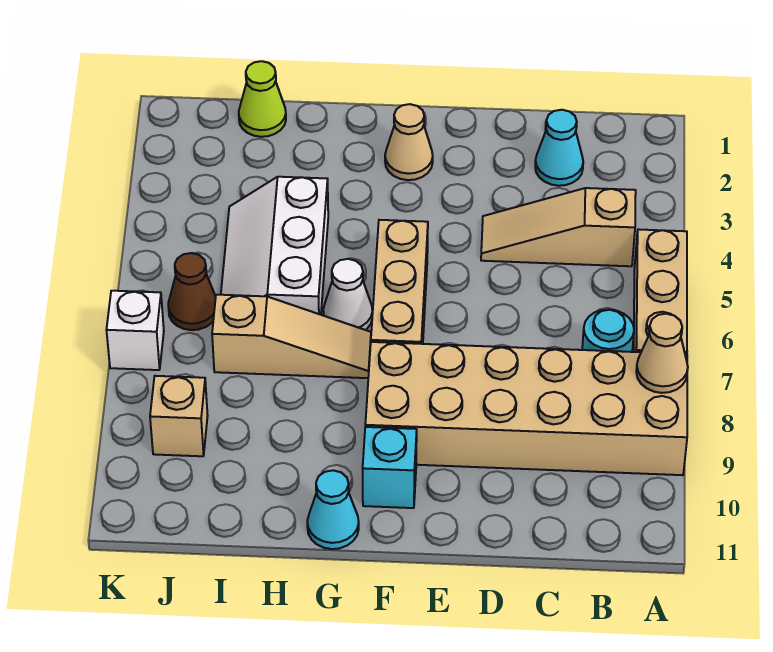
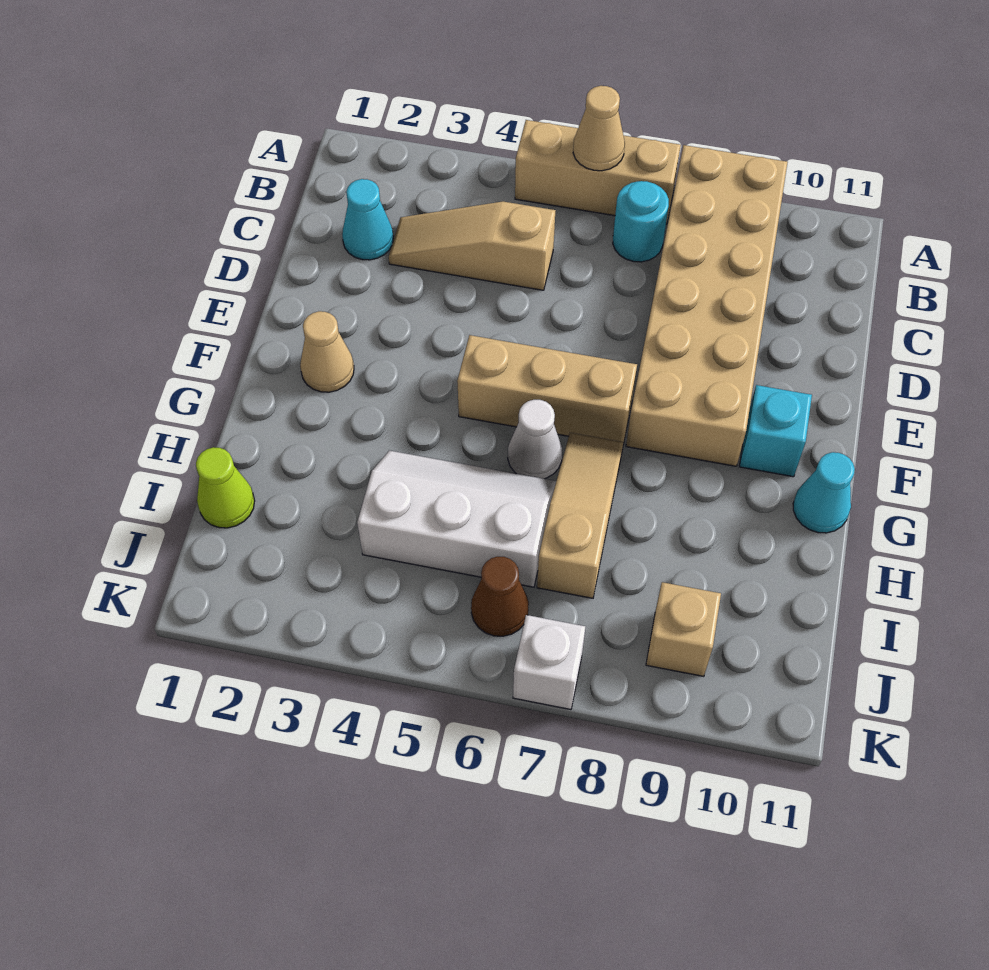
tan 1x1 cone [636,314,688,393] -> tan 1x1 cone moved to [573,86,625,171]
tan 1x3 slope [481,188,636,266] -> tan 1x3 slope turned to [389,202,555,290]
white 2x3 slope [221,177,328,315] -> white 2x3 slope turned to [357,450,556,587]

